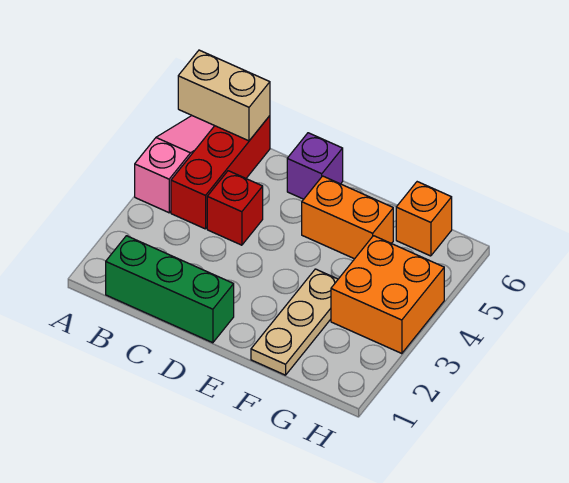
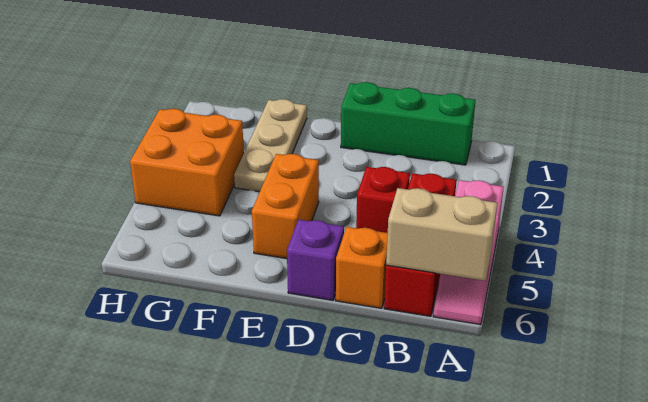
orange 1x2 brick [302,176,393,259] -> orange 1x2 brick turned to [252,154,319,259]
orange 1x1 brick [396,182,452,256] -> orange 1x1 brick moved to [336,227,388,308]

